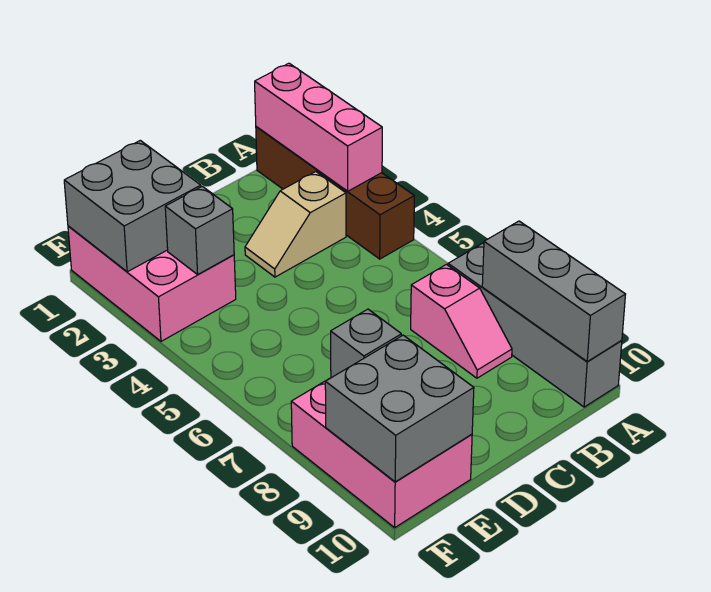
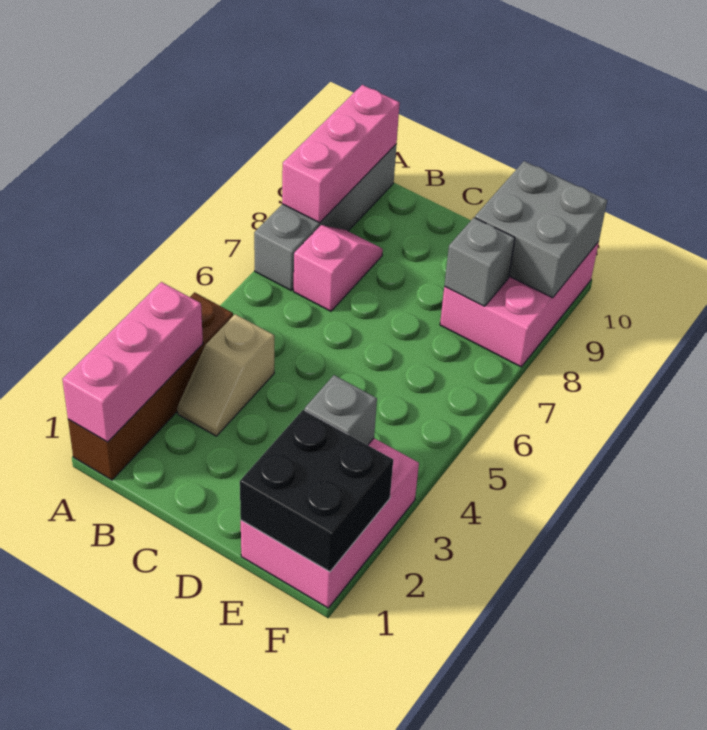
grey 1x3 brick [482,221,626,361] -> pink 1x3 brick [282,85,400,223]
tan 1x2 slope [245,172,346,277] -> tan 1x2 slope turned to [177,314,274,436]
grey 2x2 brick [64,140,201,272] -> black 2x2 brick [240,410,393,572]

